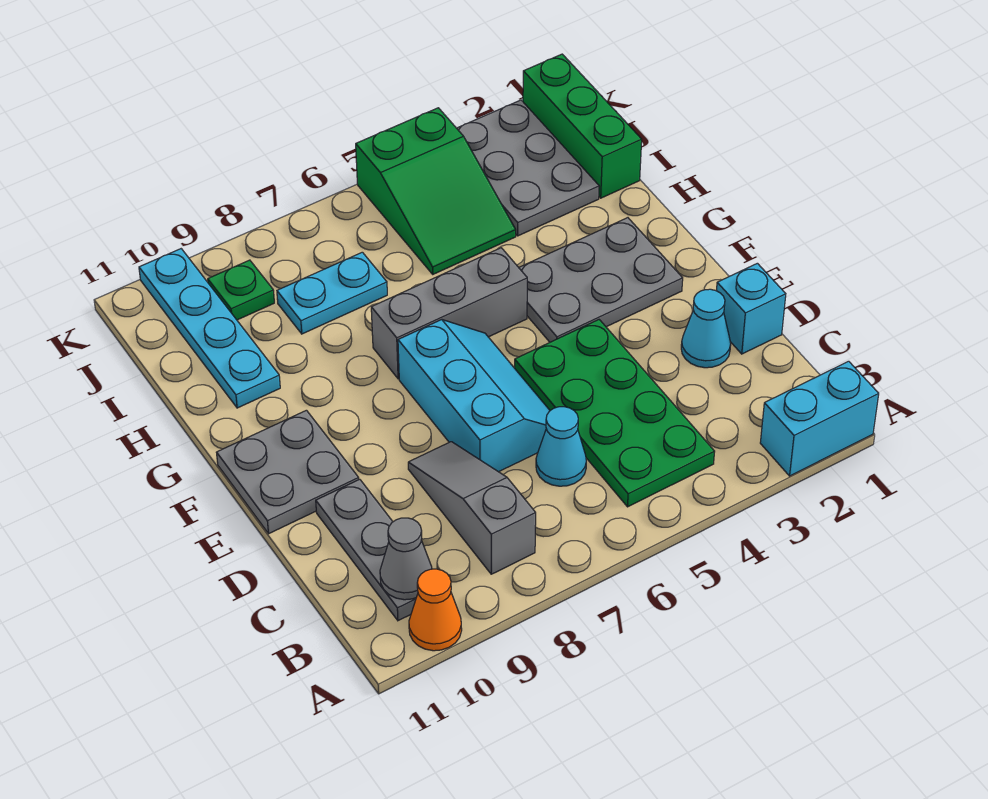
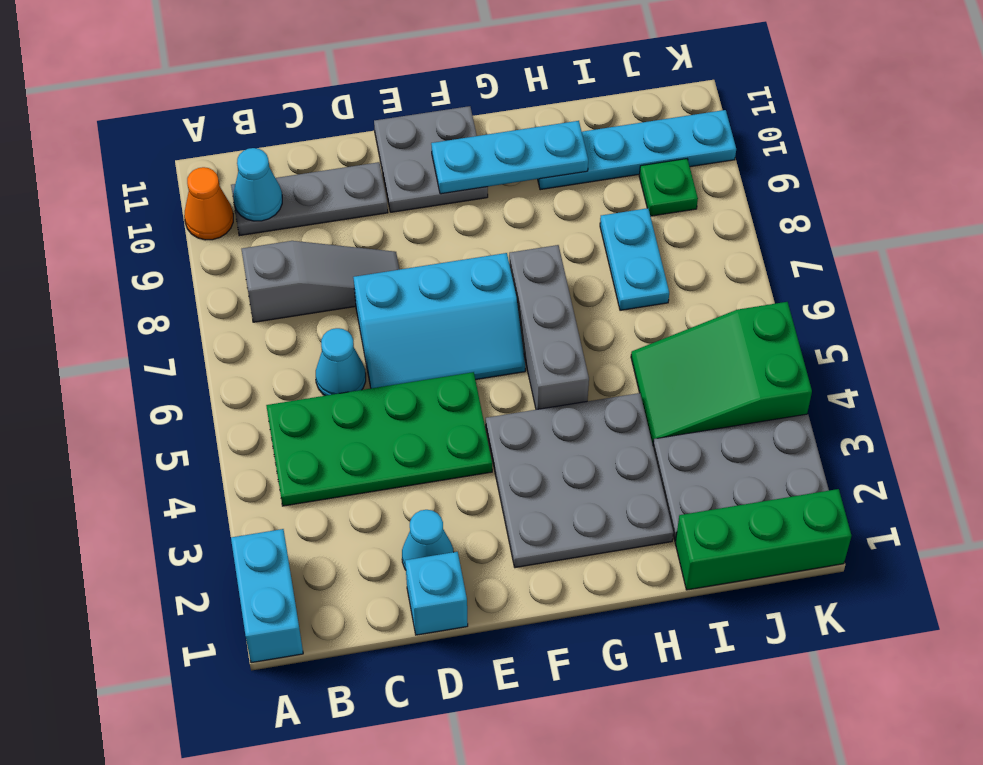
grey 1x1 cone [380,518,432,600] -> cyan 1x1 cone [233,148,282,221]
grey 2x3 plate [519,218,683,342] -> grey 3x3 plate [486,393,673,568]
none -> cyan 1x3 plate [431,121,588,194]

